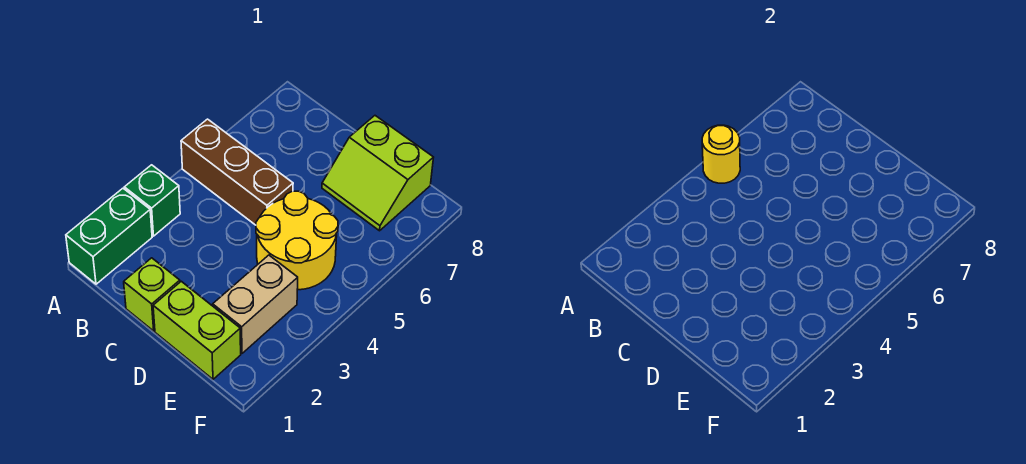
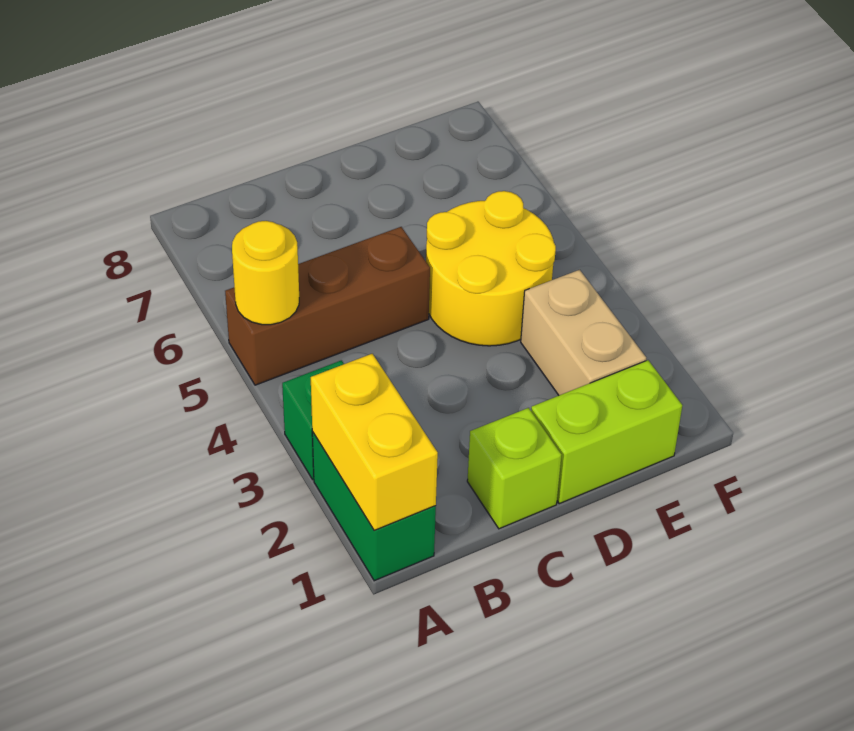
none -> yellow 1x2 brick [311,354,438,530]
lime 2x2 slope [322,116,434,231] -> none

